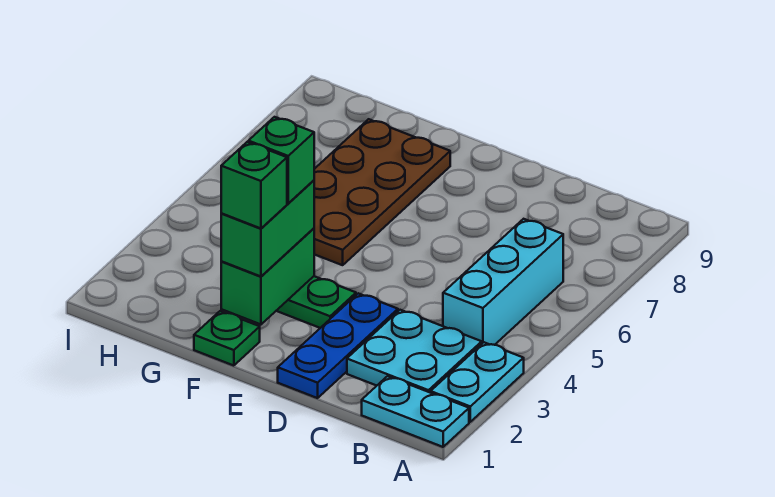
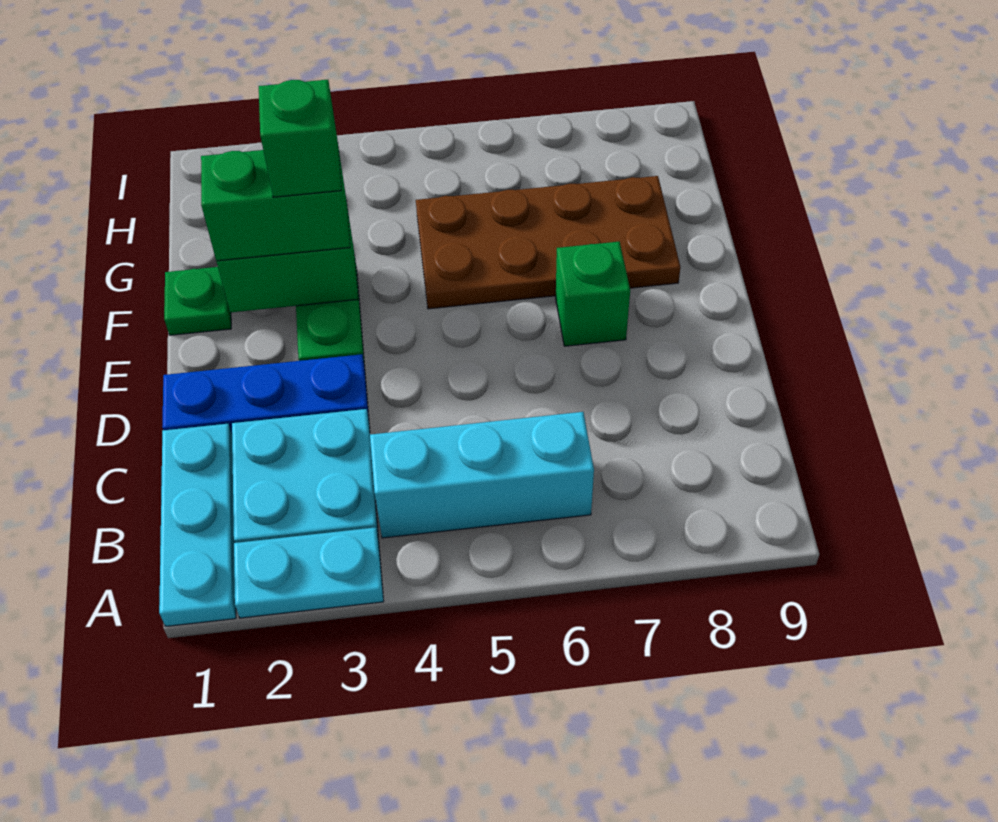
cyan 1x2 plate [362,376,469,447] -> cyan 1x3 plate [159,424,236,627]
green 1x1 brick [221,142,287,228] -> green 1x1 brick moved to [556,242,630,346]

